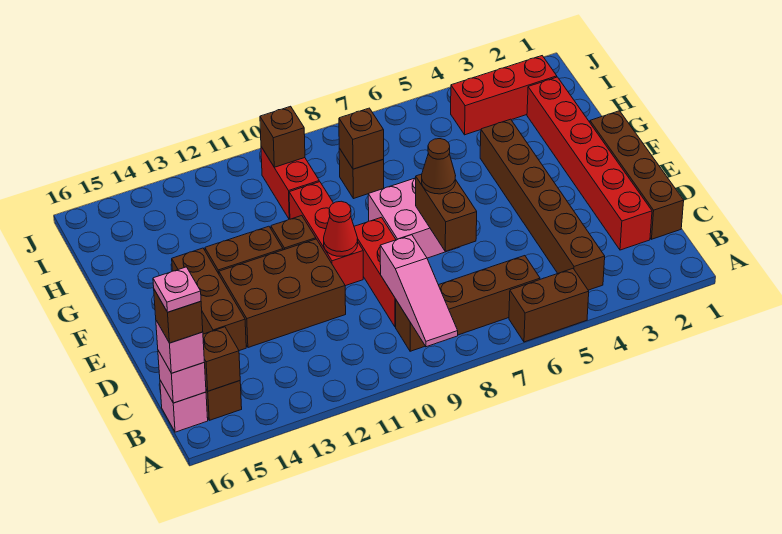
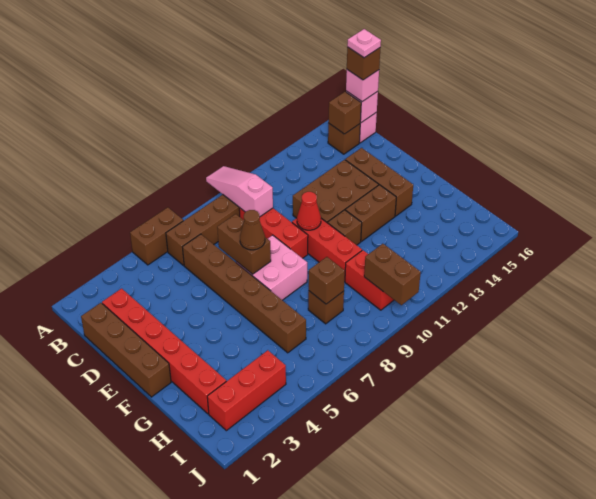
brown 1x6 brick [480,119,605,290] -> brown 1x6 brick moved to [183,234,306,353]
brown 1x1 brick [260,106,305,167] -> brown 1x2 brick [364,244,421,305]

